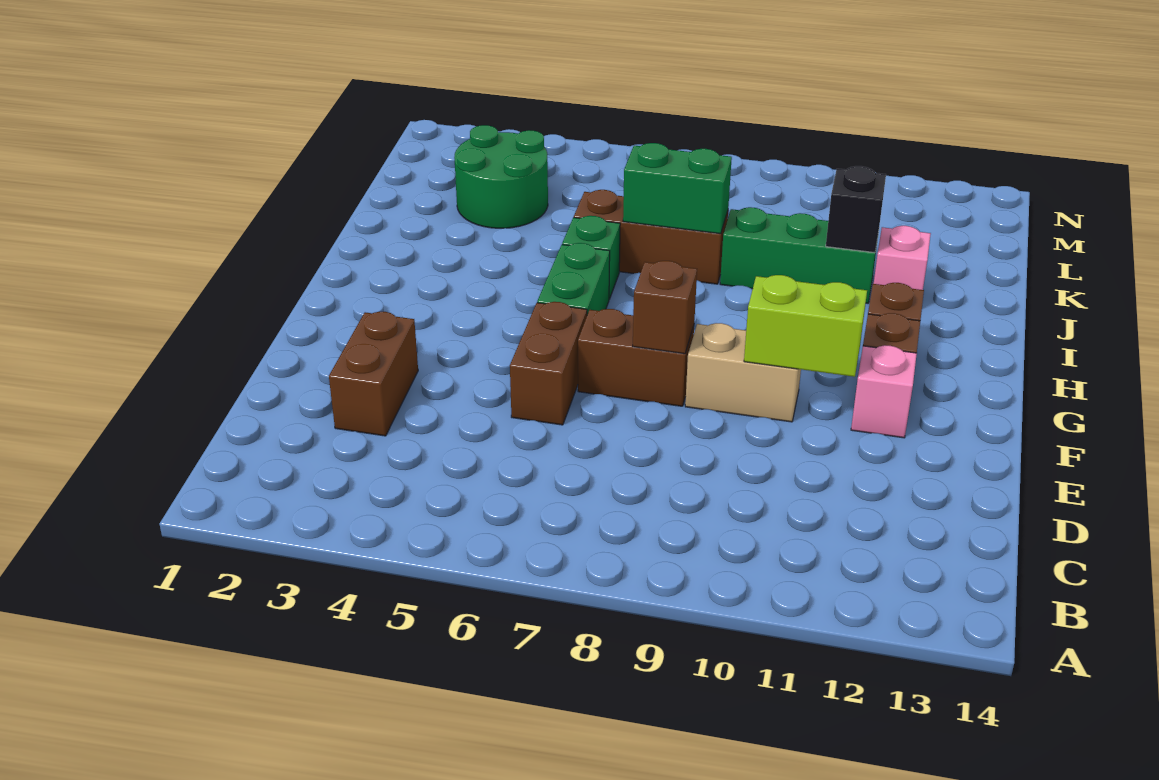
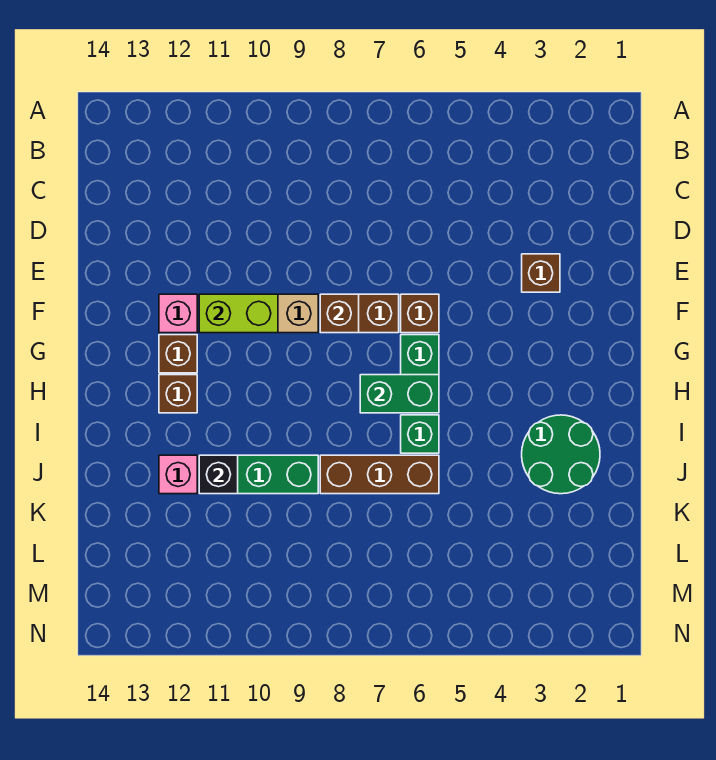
brown 1x2 brick [329,312,418,436] -> brown 1x1 brick [522,254,560,292]
brown 1x2 brick [510,302,587,425] -> brown 1x1 brick [401,294,439,333]
green 1x2 brick [623,143,732,234] -> green 1x2 brick moved to [360,375,439,413]
green 2x2 round brick [454,125,548,228] -> green 2x2 round brick moved to [522,415,600,494]

